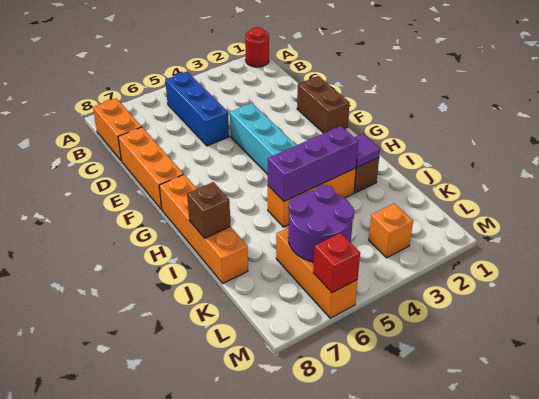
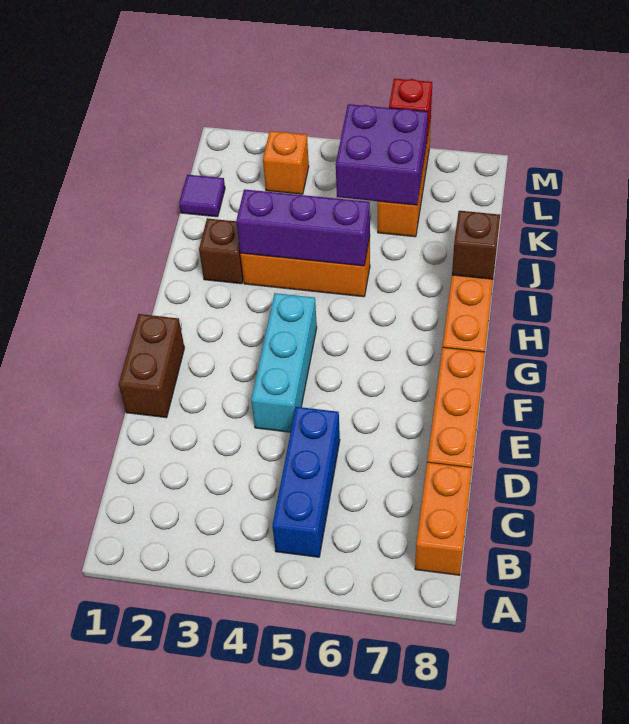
red 1x1 round brick [245,27,269,67] -> none
purple 1x1 tile [354,134,380,167] -> purple 1x1 tile moved to [179,175,225,217]
purple 2x2 round brick [288,185,354,262] -> purple 2x2 brick [336,104,428,205]

